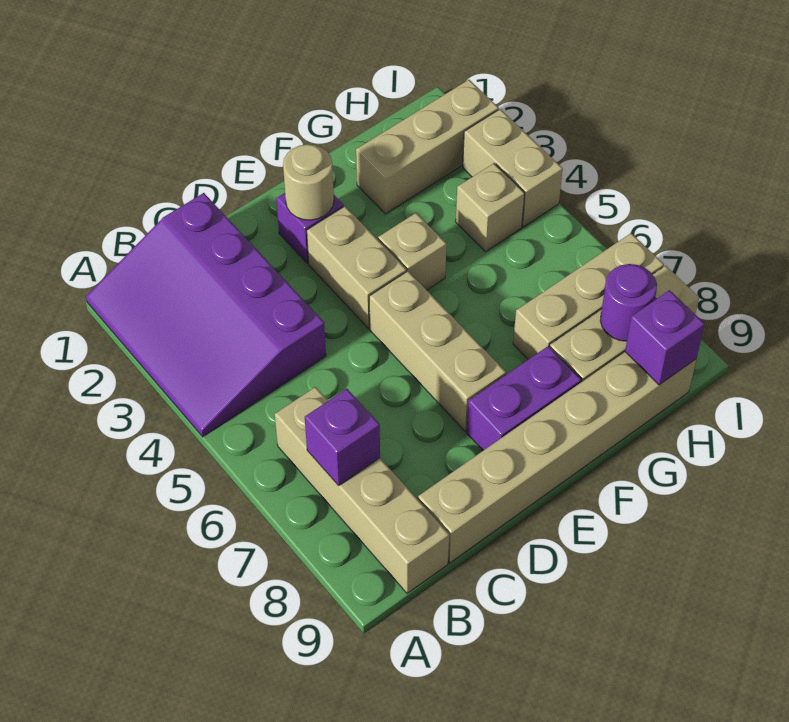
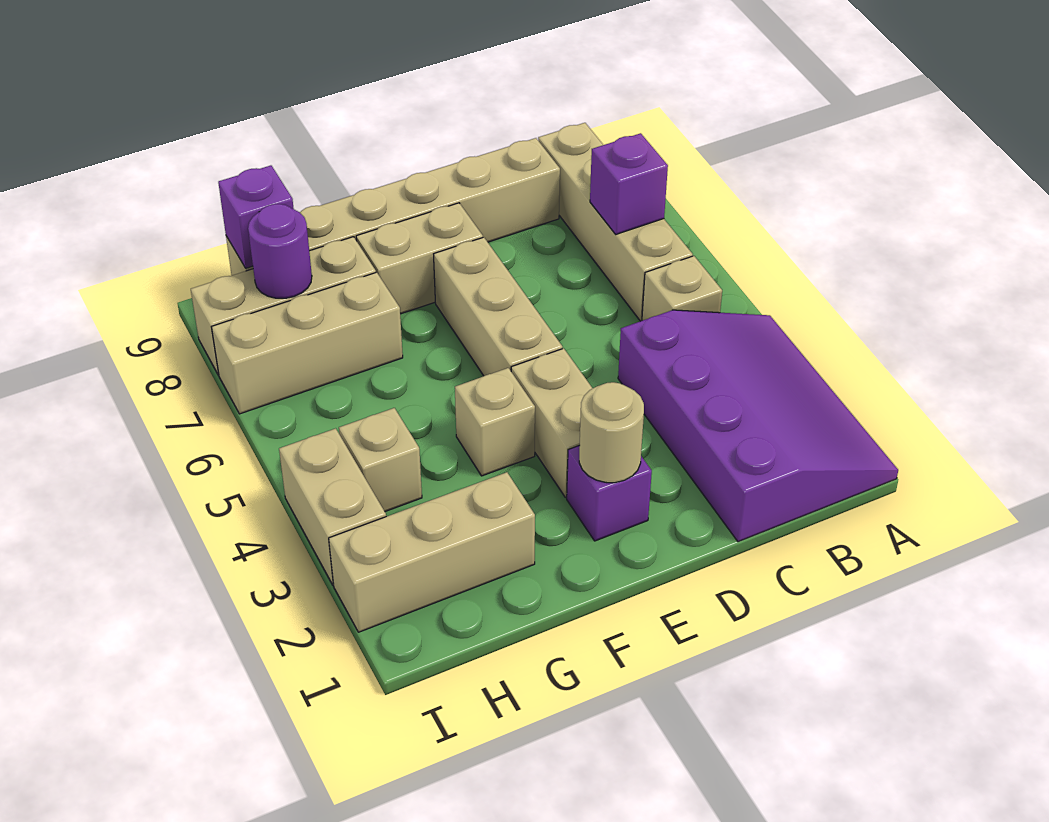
none -> tan 1x1 brick [642,256,722,321]
purple 1x2 brick [467,346,581,450] -> tan 1x2 brick [356,203,483,314]

